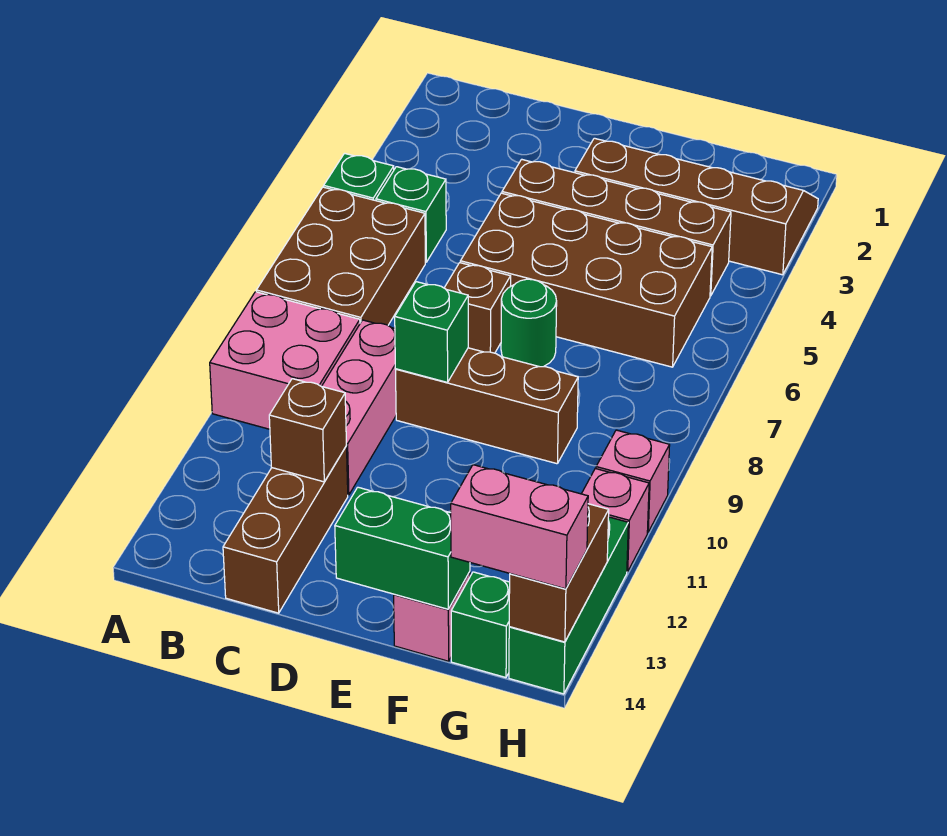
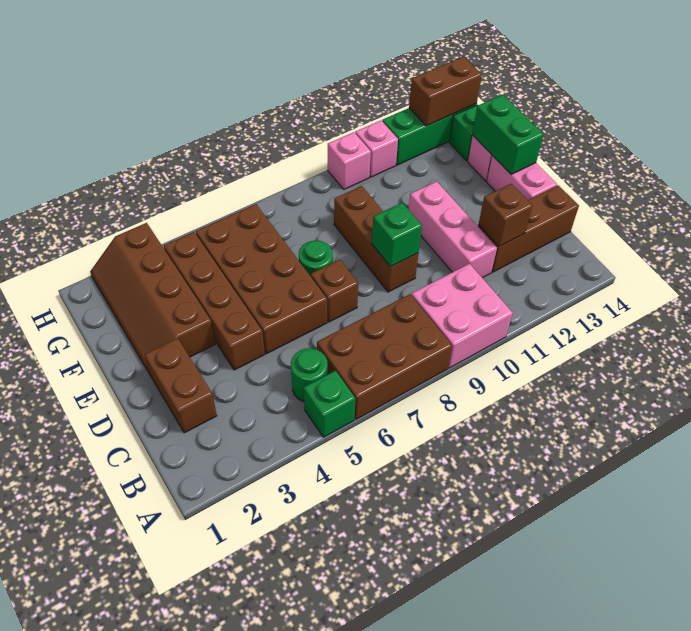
green 1x1 brick [376,167,446,262] -> green 1x1 round brick [291,348,328,402]
none -> brown 1x2 brick [145,338,217,433]
pink 1x3 brick [322,320,396,495] -> pink 1x3 brick turned to [409,181,497,278]
pink 1x2 brick [451,465,588,589] -> pink 1x2 brick moved to [487,156,557,200]

